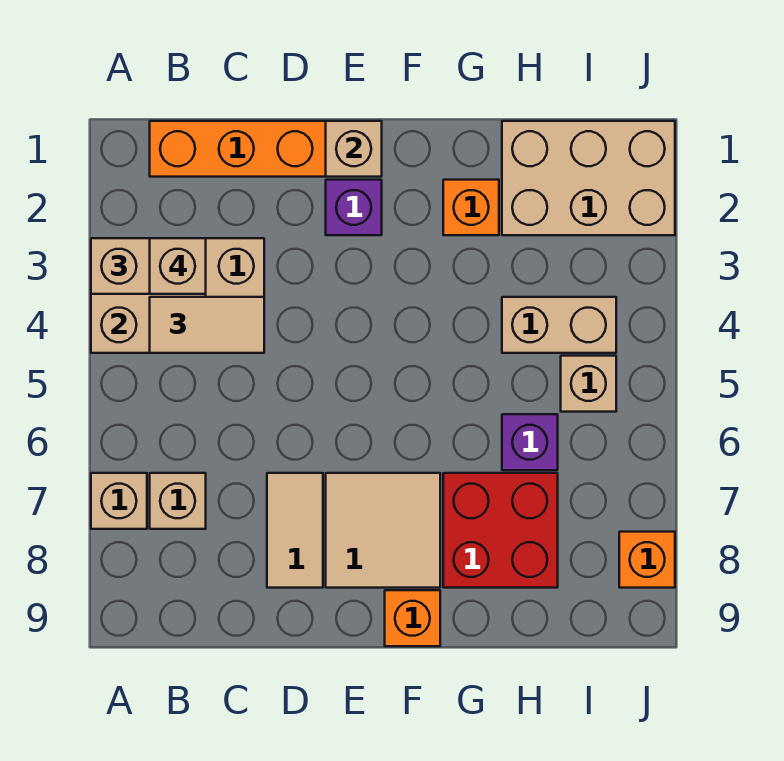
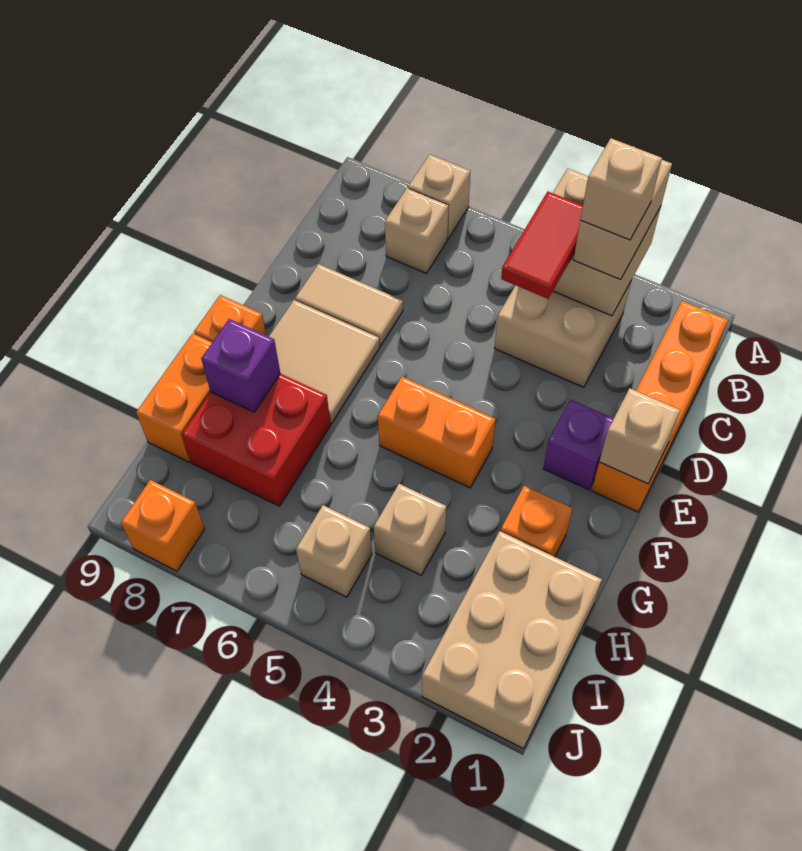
tan 1x2 tile [150,297,264,353] -> red 1x2 tile [501,192,583,299]
none -> orange 1x2 brick [378,377,496,488]
none -> orange 1x2 brick [136,334,212,462]
tan 1x2 brick [502,297,616,353] -> tan 1x1 brick [374,484,446,575]
purple 1x1 brick [502,414,558,470] -> purple 1x1 brick moved to [201,319,280,412]

